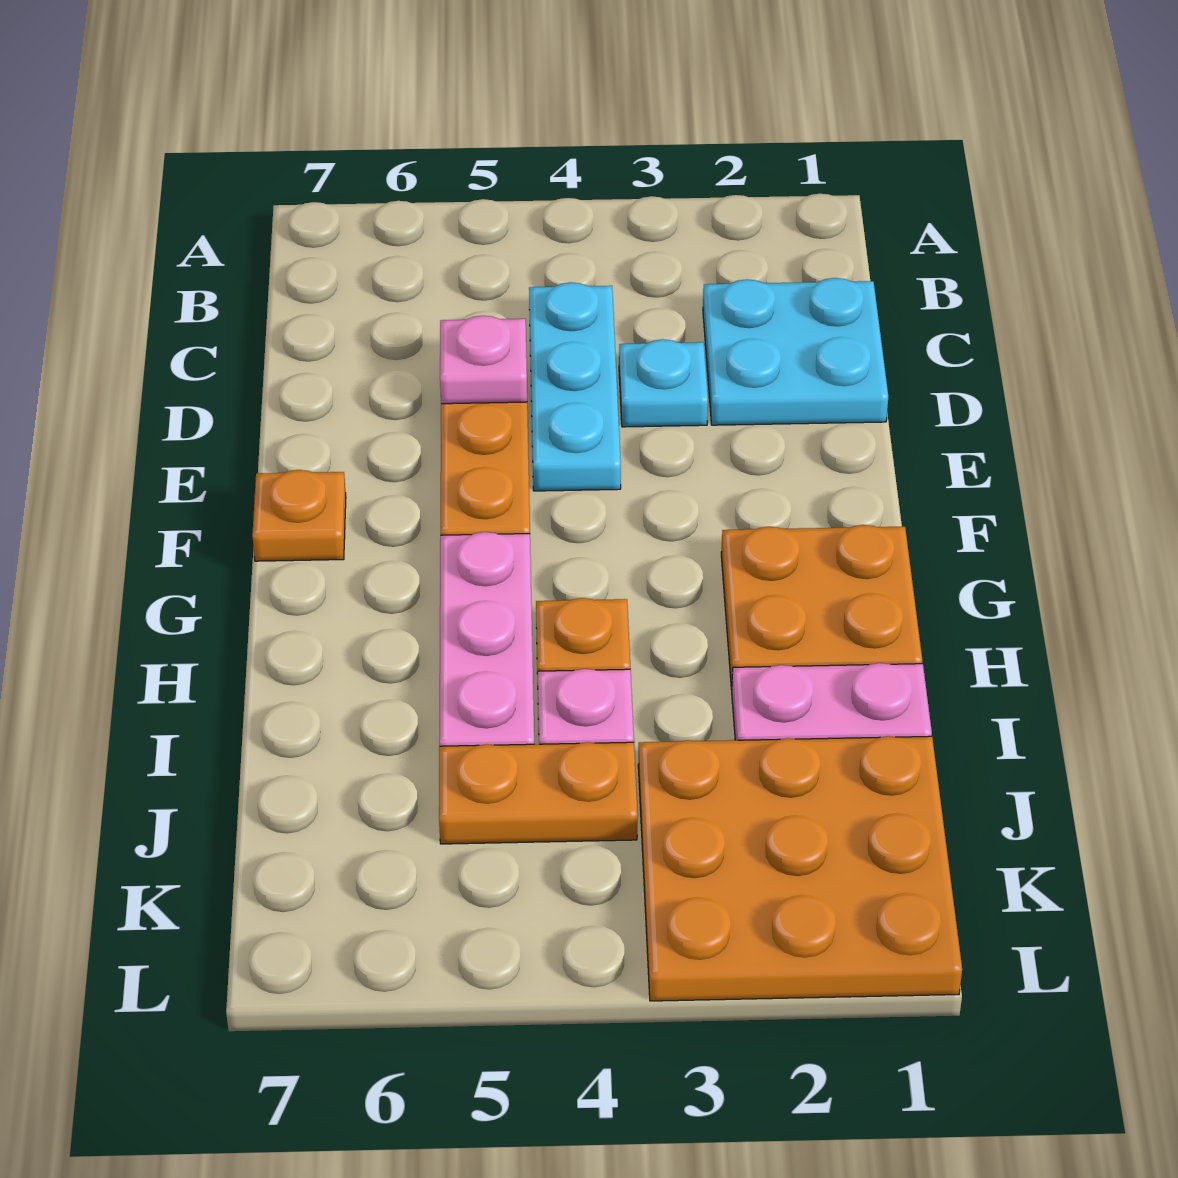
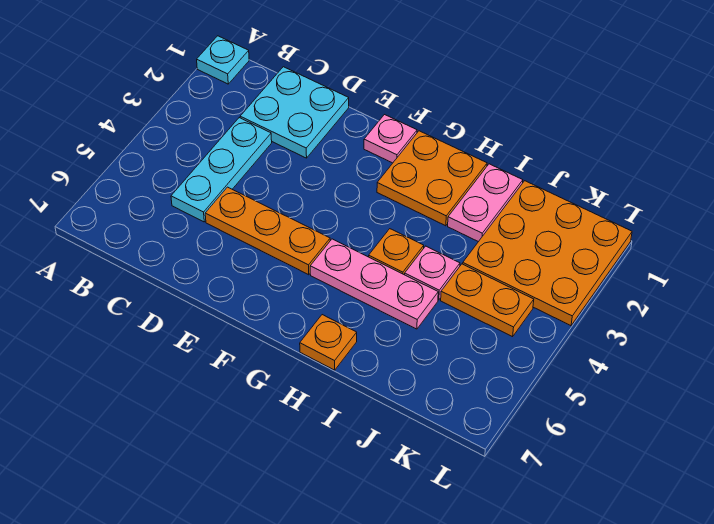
cyan 1x3 plate [529,283,621,491] -> cyan 1x3 plate turned to [171,118,272,222]
cyan 1x1 plate [619,339,708,427] -> cyan 1x1 plate moved to [197,36,249,84]
pink 1x1 plate [440,316,527,404] -> pink 1x1 plate moved to [364,115,417,163]
orange 1x1 plate [252,470,346,561] -> orange 1x1 plate moved to [300,315,357,370]
orange 1x2 plate [439,742,638,844] -> orange 1x2 plate turned to [441,264,534,337]

